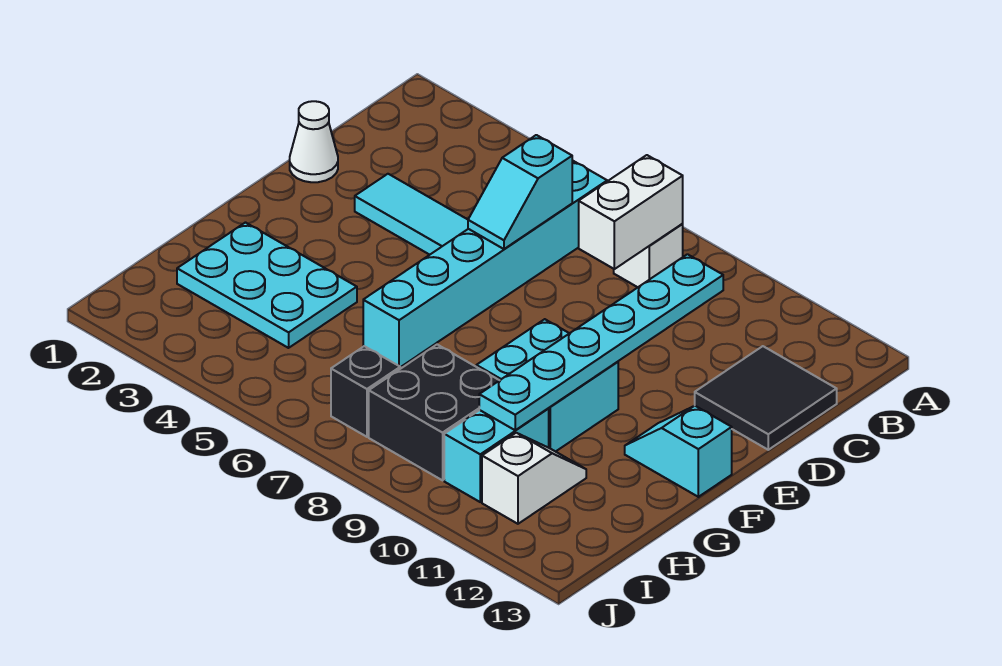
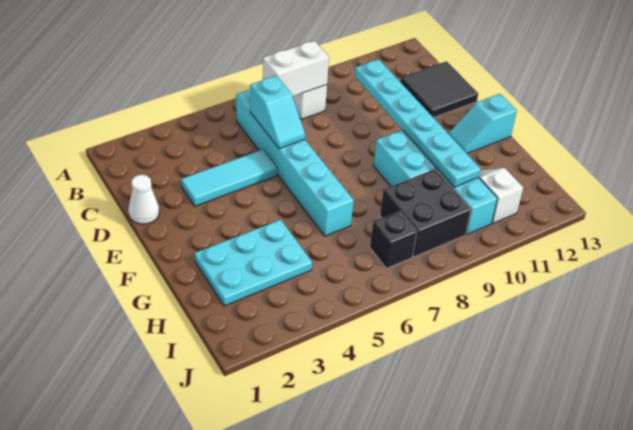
white 1x2 brick [579,155,683,269] -> white 1x2 brick turned to [263,41,329,96]

